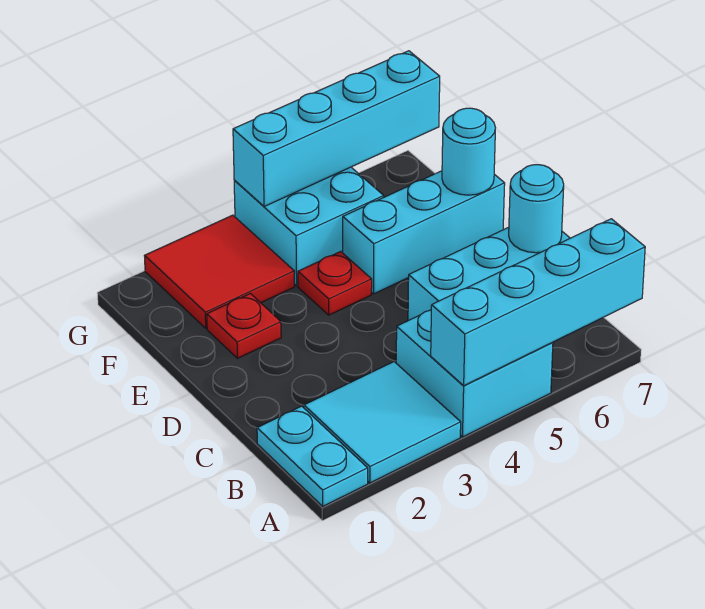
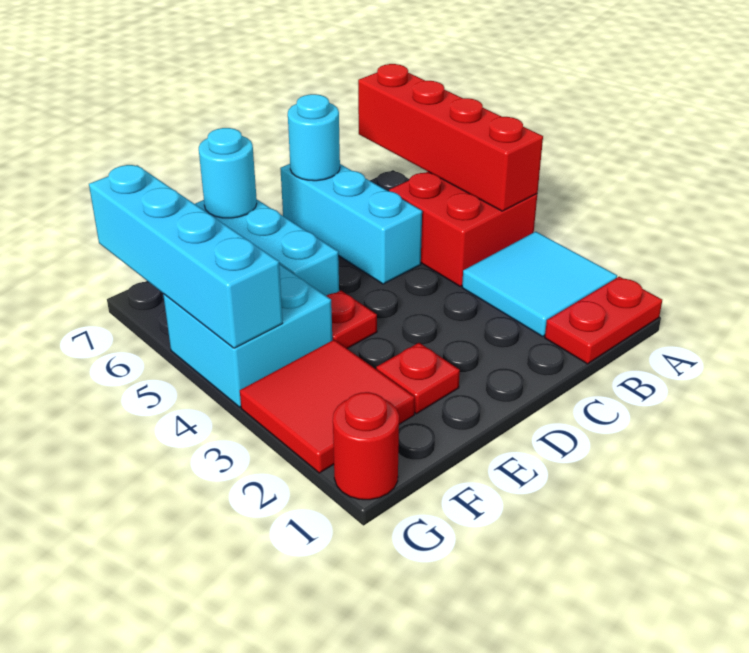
cyan 1x2 plate [257,406,368,506] -> red 1x2 plate [545,277,662,364]
cyan 2x2 brick [396,310,553,437] -> red 2x2 brick [389,172,537,286]
cyan 1x4 brick [431,219,645,386] -> red 1x4 brick [358,64,543,211]
none -> red 1x1 round brick [333,392,399,500]

